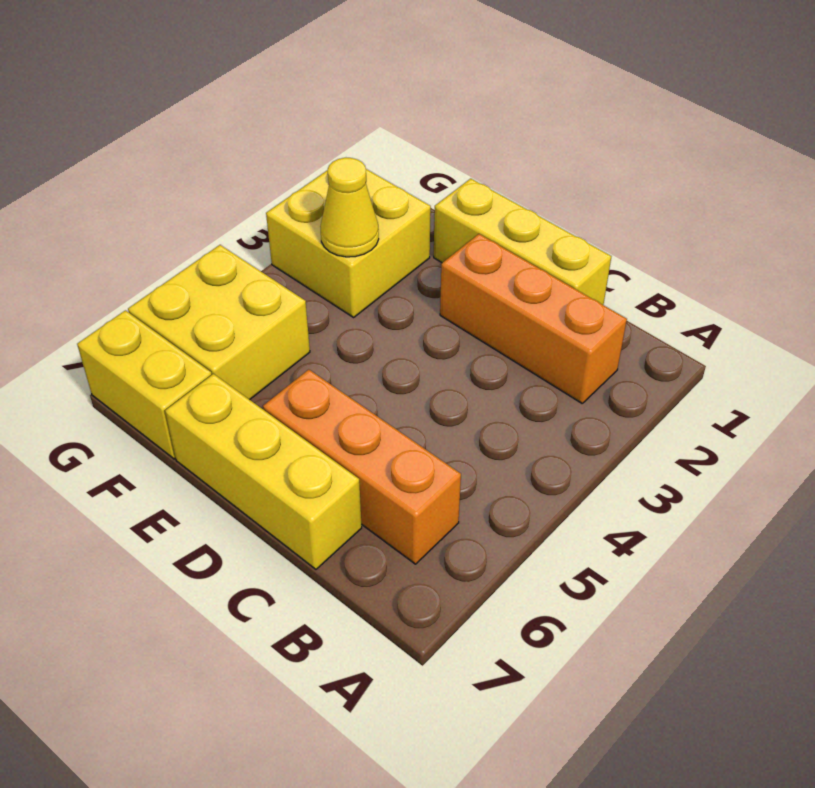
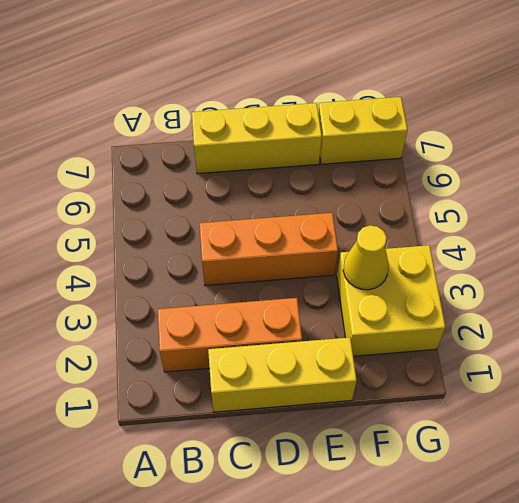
orange 1x3 brick [263,369,461,564] -> orange 1x3 brick moved to [199,213,338,286]
yellow 2x2 brick [128,245,310,400] -> none

